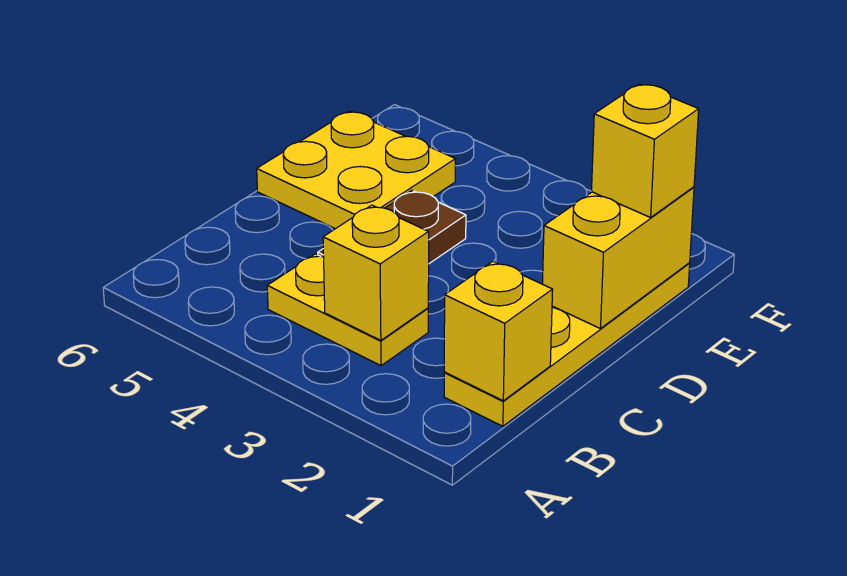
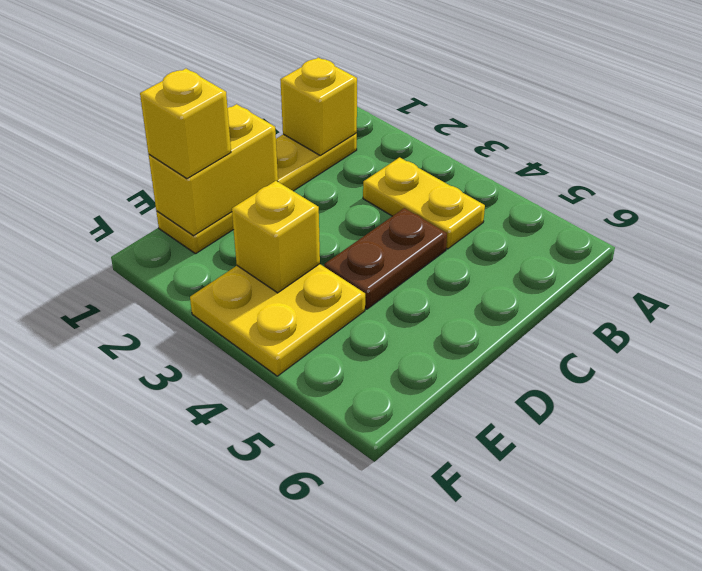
yellow 1x1 brick [323,205,429,340] -> yellow 1x1 brick moved to [232,181,320,293]
yellow 2x2 plate [257,111,455,229] -> yellow 2x2 plate moved to [190,264,365,376]

